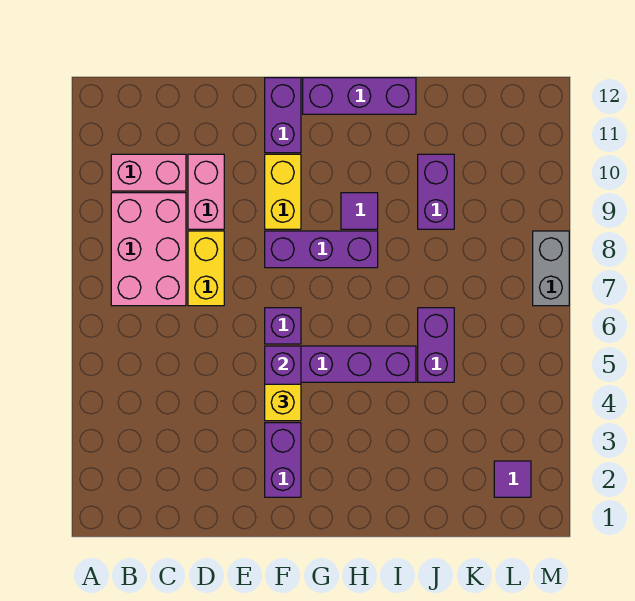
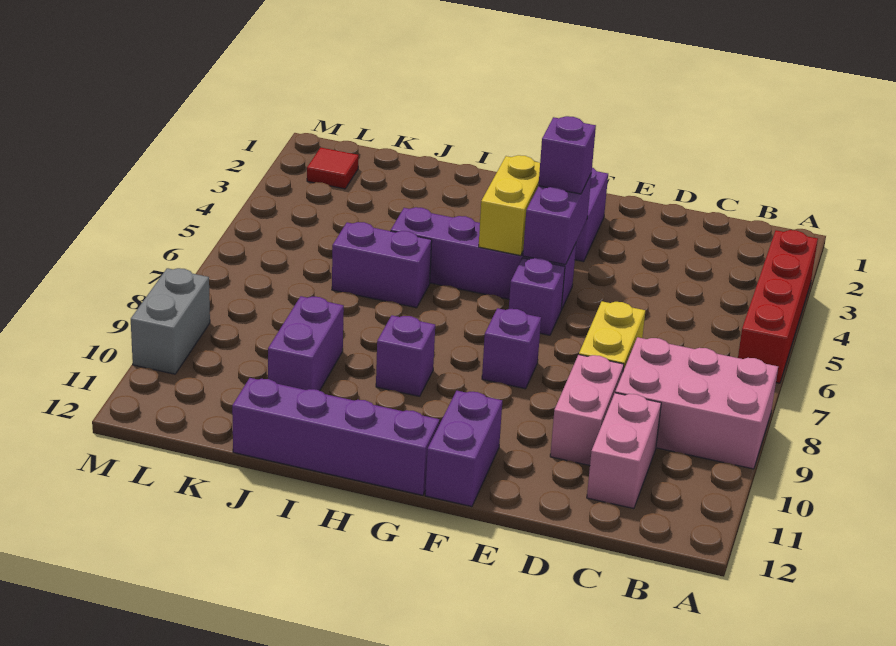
none -> red 1x4 brick [738,230,818,383]
pink 2x3 brick [111,193,186,306] -> pink 2x3 brick turned to [615,337,778,469]
pink 1x2 brick [111,154,186,191] -> pink 1x2 brick turned to [587,393,661,509]
yellow 1x1 brick [265,384,301,421] -> purple 1x1 brick [538,116,596,194]
purple 1x3 brick [265,231,378,268] -> purple 1x1 brick [482,308,541,389]
yellow 1x2 brick [265,154,301,229] -> yellow 1x2 brick moved to [479,155,540,256]
purple 1x3 brick [303,78,416,114] -> purple 1x4 brick [232,378,439,495]
purple 1x1 tile [341,193,378,229] -> purple 1x1 brick [376,315,435,396]
purple 1x2 brick [418,308,454,382] -> purple 1x2 brick turned to [332,222,432,308]
purple 1x1 tile [494,461,531,497] -> red 1x1 tile [307,148,359,189]
grey 1x2 brick [533,231,569,306] -> grey 1x2 brick moved to [131,268,210,374]

